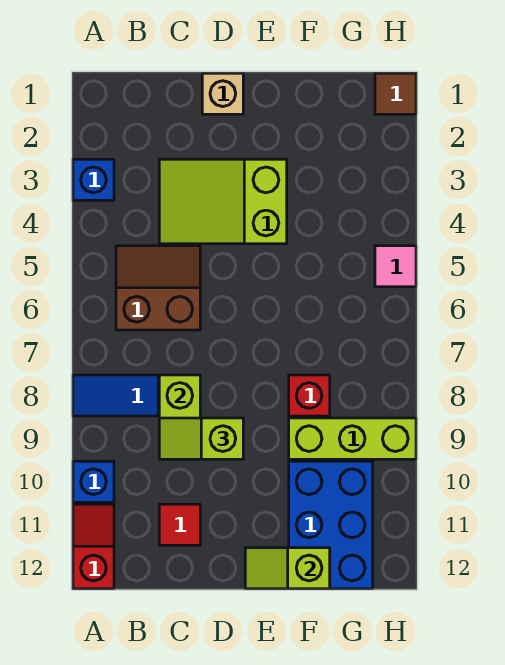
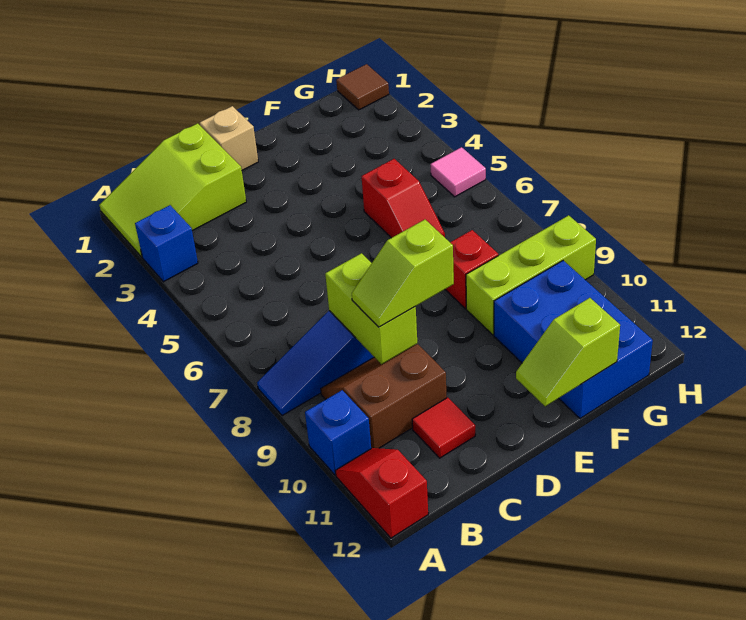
brown 2x2 slope [116,246,200,330] -> brown 2x2 slope moved to [321,344,447,448]
lime 2x3 slope [159,159,287,244] -> lime 2x3 slope moved to [100,123,246,257]
none -> red 1x2 slope [361,159,445,238]

